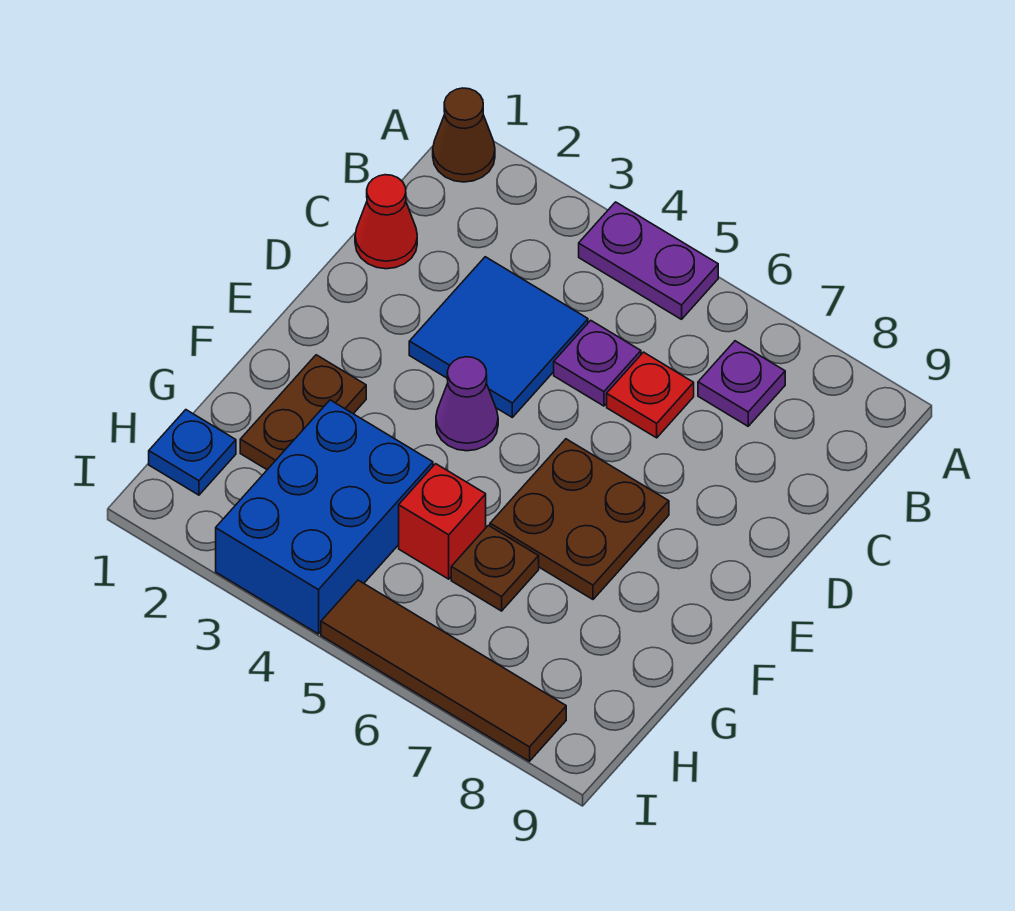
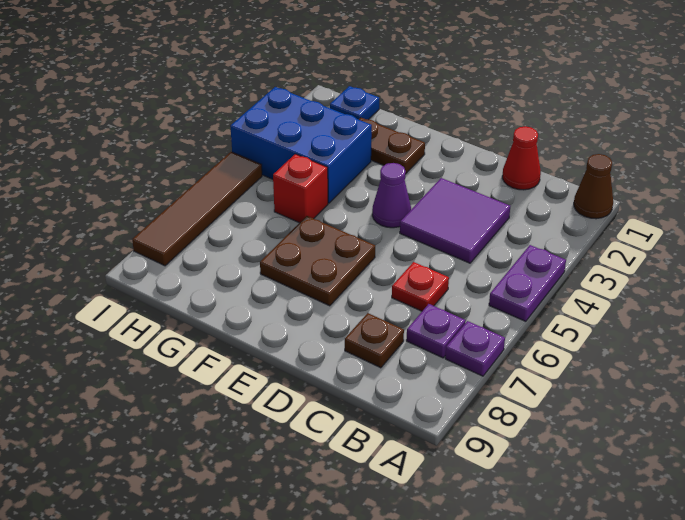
blue 2x2 tile [409,257,588,417] -> purple 2x2 tile [400,178,510,263]
purple 1x1 plate [554,320,641,406] -> purple 1x1 plate moved to [445,321,505,376]
brown 1x1 plate [451,525,539,611] -> brown 1x1 plate moved to [345,313,404,368]

